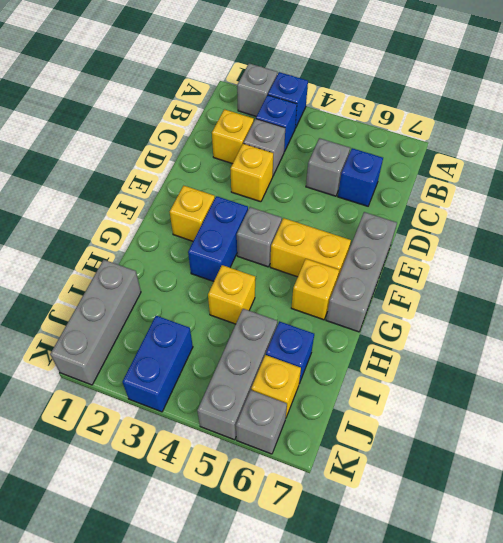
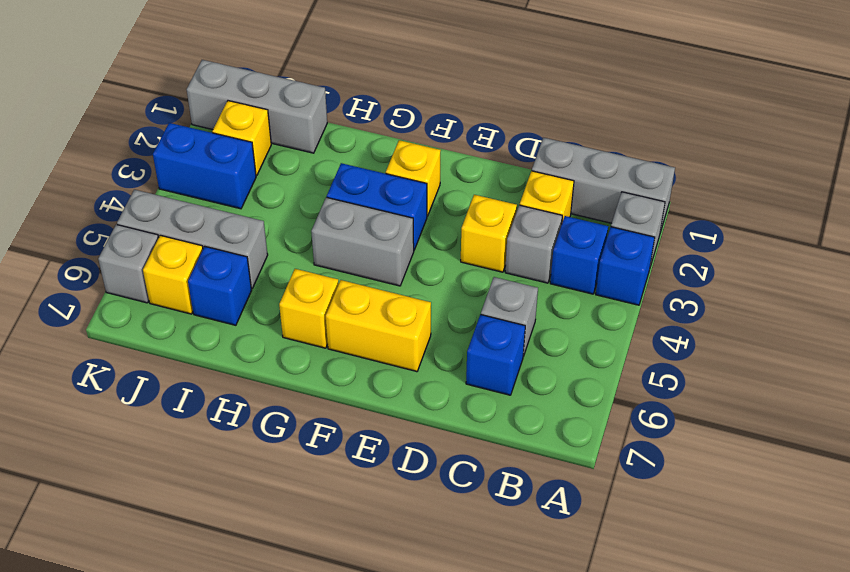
grey 1x3 brick [326,212,397,332] -> grey 1x3 brick moved to [532,138,675,232]
grey 1x1 brick [237,207,282,267] -> grey 1x2 brick [311,197,414,286]
yellow 1x2 brick [270,218,351,277] -> yellow 1x2 brick turned to [326,280,431,372]
yellow 1x1 brick [208,265,255,324] -> yellow 1x1 brick moved to [212,101,271,176]

